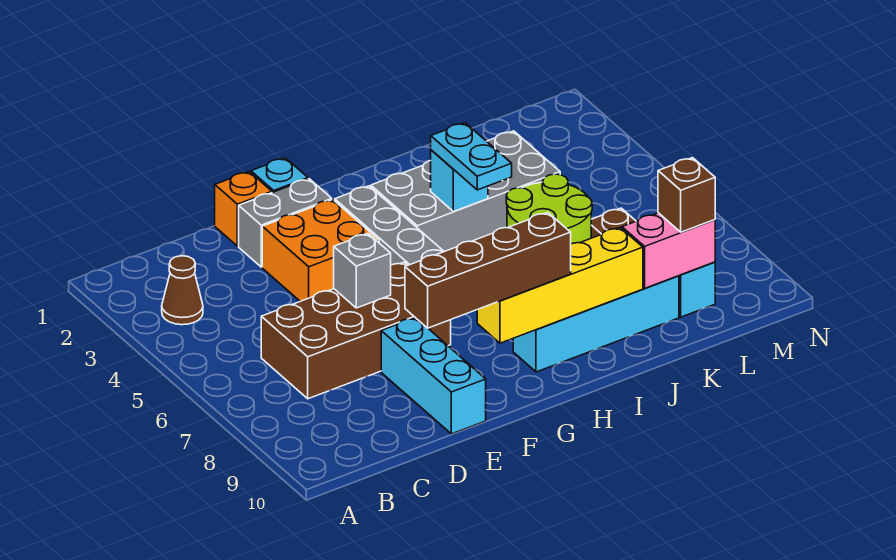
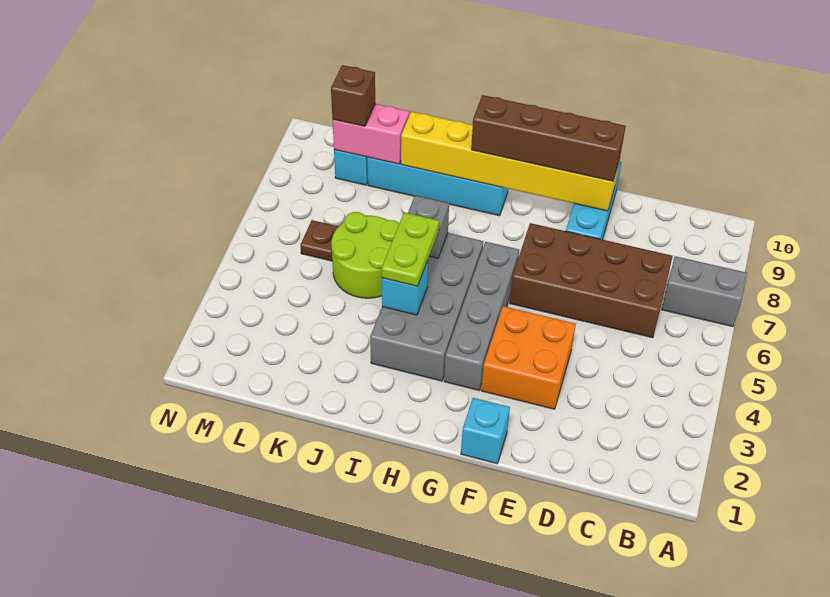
brown 1x1 cone [162,256,203,325] -> none
orange 1x1 brick [215,172,272,246] -> none
grey 1x2 brick [239,179,332,267] -> grey 1x2 brick moved to [662,256,747,327]
grey 1x1 brick [334,234,391,308] -> grey 1x1 brick moved to [408,196,449,258]
yellow 1x4 brick [477,228,643,343] -> yellow 1x6 brick [401,112,619,211]
grey 2x4 brick [371,131,560,252] -> grey 2x4 brick turned to [370,233,483,381]
cyan 1x2 plate [431,123,512,190] -> lime 1x2 plate [381,212,439,286]

